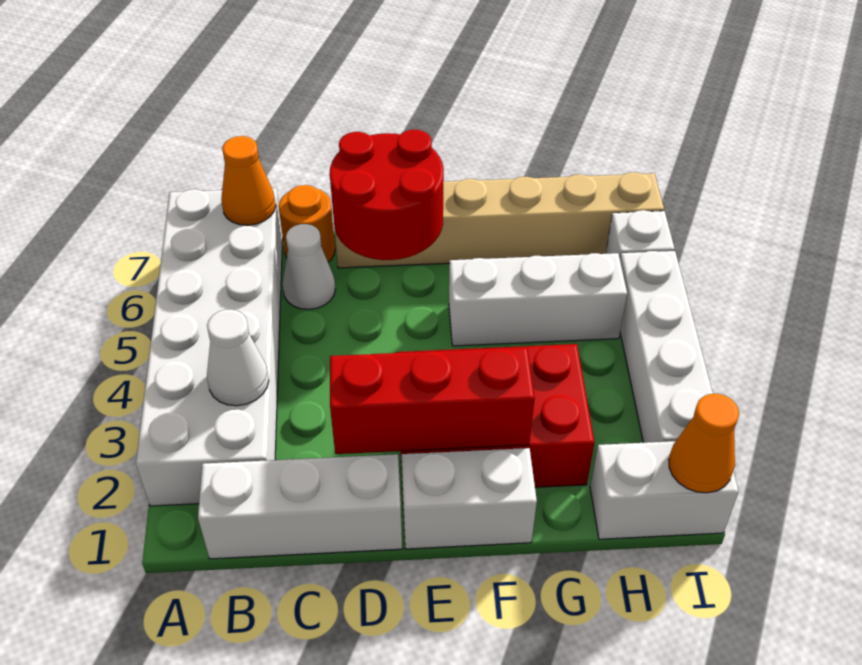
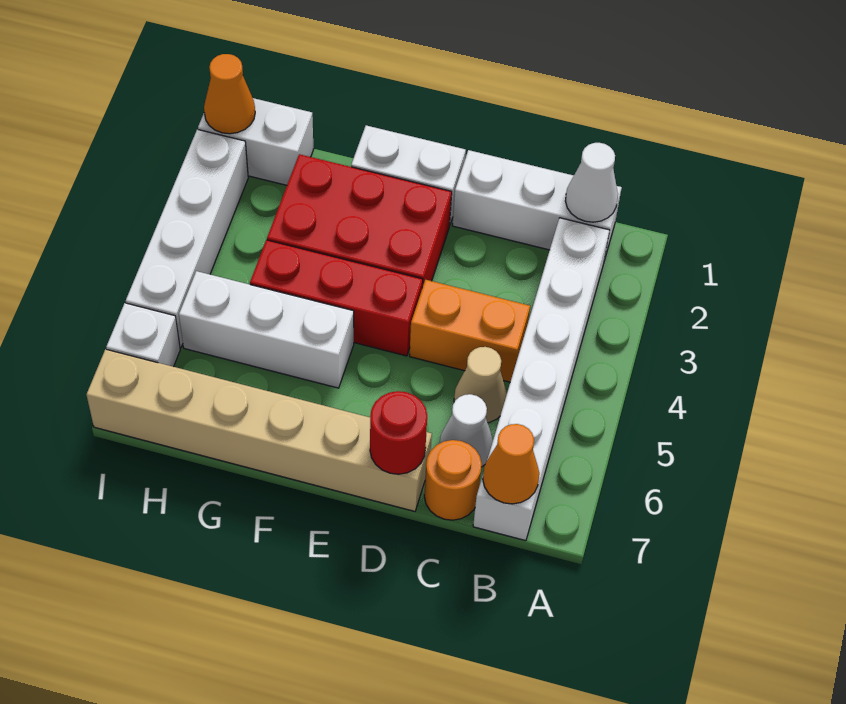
white 2x6 brick [136,188,283,506] -> white 1x6 brick [473,218,610,541]
white 1x1 cone [207,309,269,406] -> white 1x1 cone moved to [565,143,618,222]
none -> orange 1x2 brick [410,280,530,382]
none -> tan 1x1 cone [454,347,507,423]
red 1x3 brick [330,347,535,454] -> red 1x3 brick moved to [250,240,423,356]
red 2x2 round brick [330,130,444,260] -> red 1x1 round brick [370,391,427,474]

